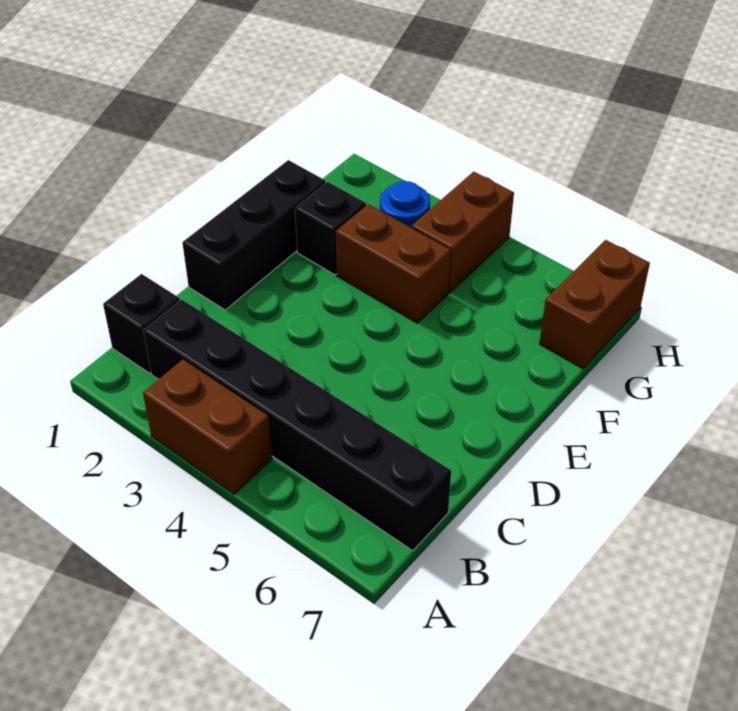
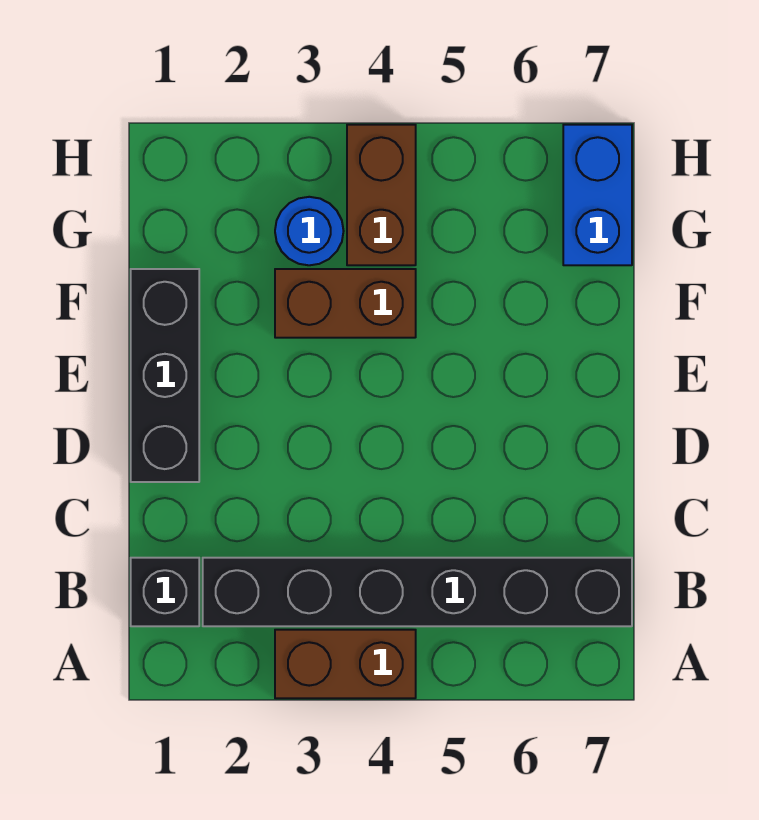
black 1x1 brick [295,182,366,275] -> none
brown 1x2 brick [539,240,650,369] -> blue 1x2 brick [563,125,632,265]

